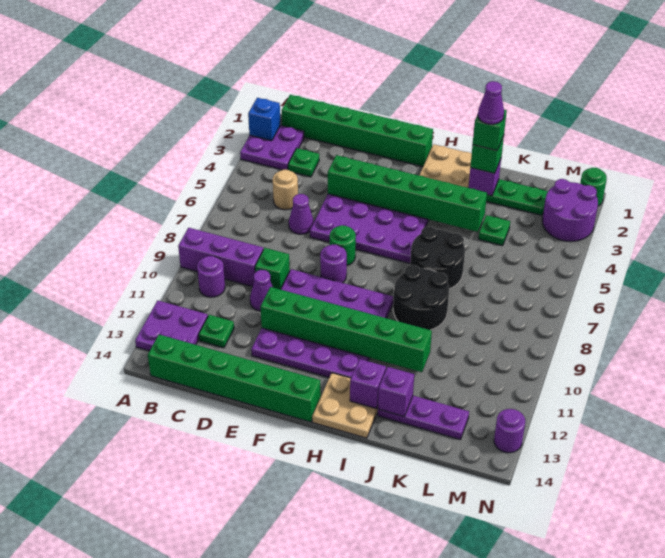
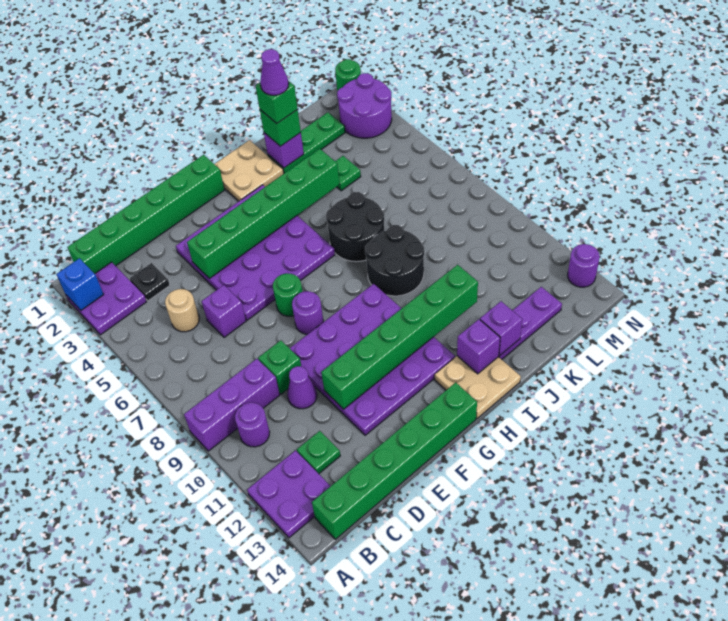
green 1x1 plate [288,148,319,177] -> black 1x1 plate [130,263,170,301]
purple 1x1 cone [289,194,314,234] -> purple 1x1 brick [202,285,246,338]

